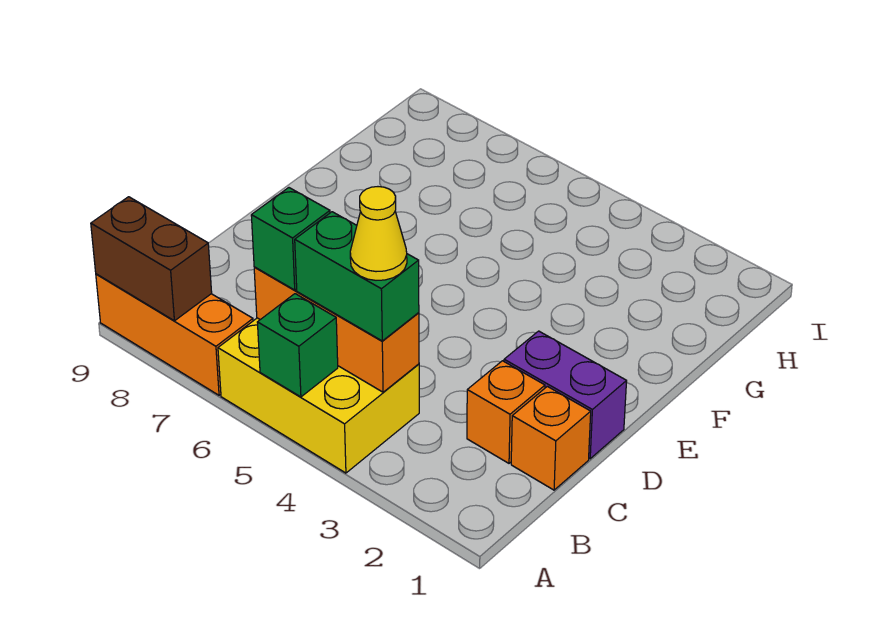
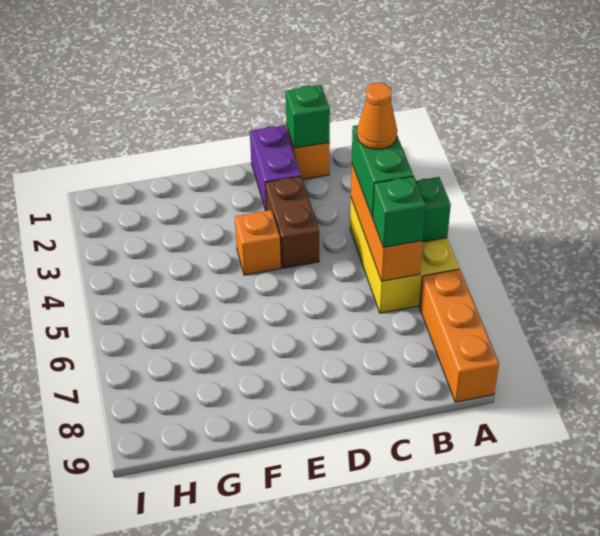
brown 1x2 brick [91,197,212,321] -> brown 1x2 brick moved to [265,176,319,268]
yellow 1x1 cone [350,187,407,280] -> orange 1x1 cone [357,83,397,149]
none -> green 1x1 brick [286,85,330,148]
orange 1x1 brick [467,361,545,463] -> orange 1x1 brick moved to [235,210,281,275]

